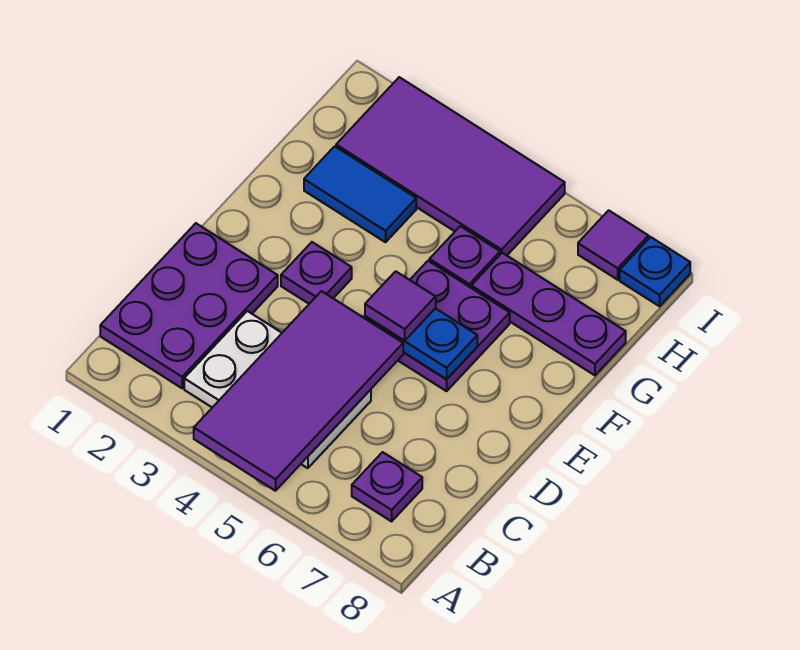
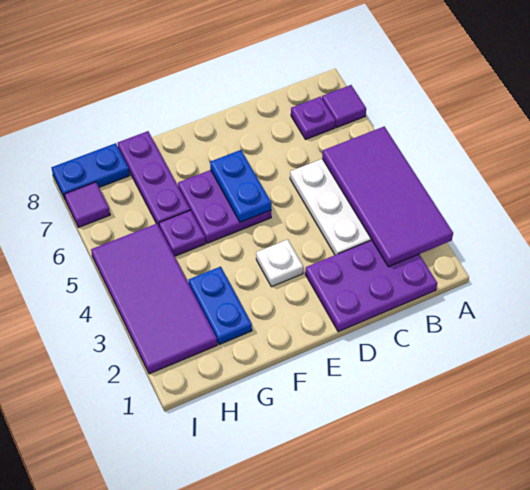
purple 2x4 tile [194,291,403,491] -> purple 2x4 tile turned to [322,127,453,267]
purple 1x1 plate [281,242,352,304] -> white 1x1 plate [256,239,303,287]
purple 1x1 tile [365,271,436,341] -> purple 1x1 tile moved to [322,85,366,128]
blue 1x2 tile [304,146,416,242] -> blue 1x2 plate [189,267,252,345]
blue 1x1 plate [620,237,690,306] -> blue 1x2 plate [51,143,130,199]

